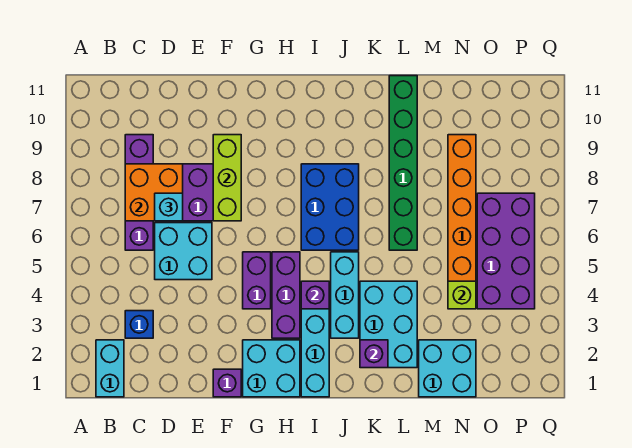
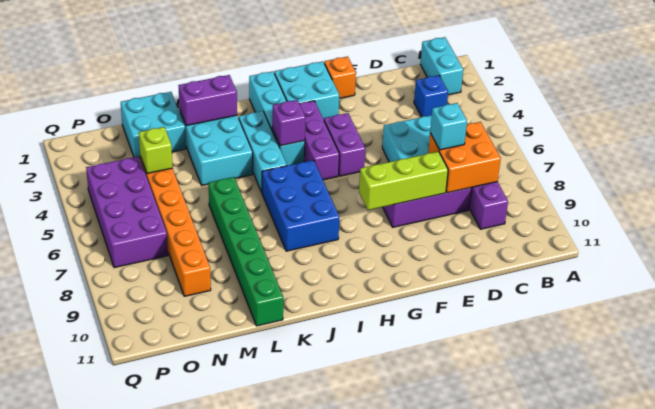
purple 1x1 brick [213,369,241,397] -> orange 1x1 brick [324,57,356,98]
lime 1x3 brick [213,135,241,221] -> lime 1x3 brick turned to [359,152,448,210]
purple 1x1 brick [360,340,388,368] -> purple 1x2 brick [178,75,237,126]

